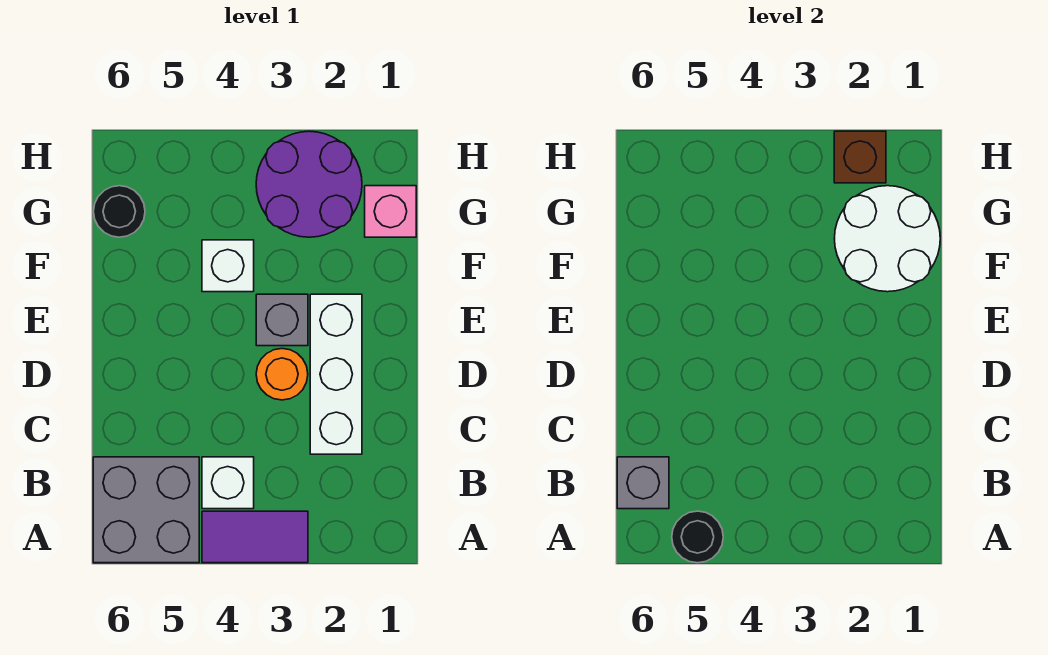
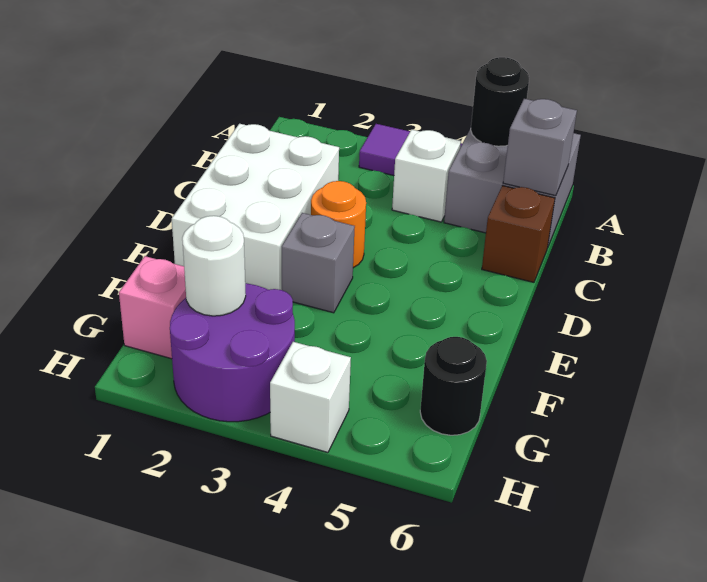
white 1x3 brick [310,294,362,454] -> white 2x3 brick [172,124,339,290]
white 2x2 round brick [834,186,940,292] -> white 1x1 round brick [182,216,246,316]
white 1x1 brick [202,240,254,292] -> white 1x1 brick moved to [270,342,351,452]
brown 1x1 brick [834,131,886,183] -> brown 1x1 brick moved to [482,186,555,282]

